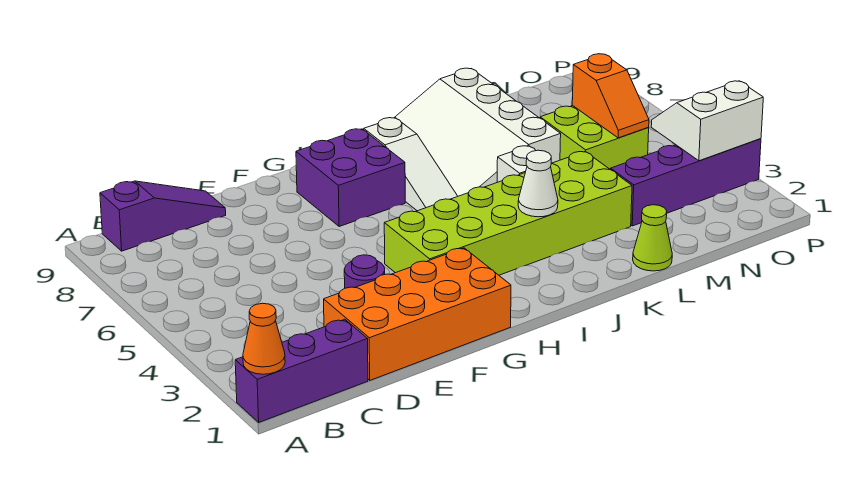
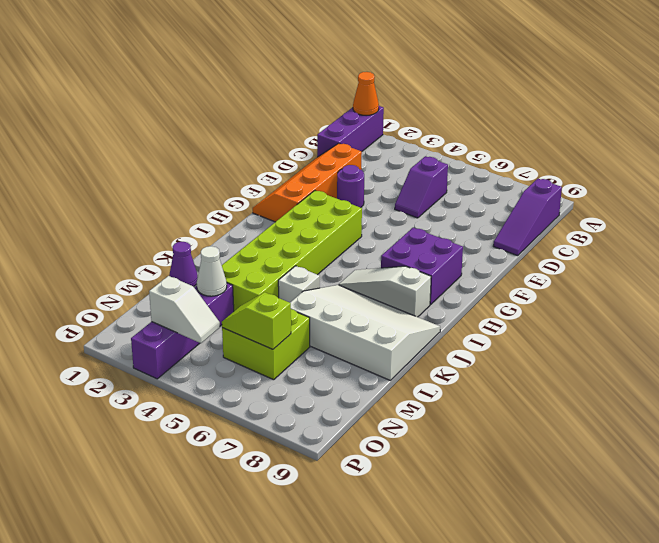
none -> purple 1x2 slope [395,156,448,218]
orange 2x4 brick [324,248,511,380] -> orange 2x4 slope [253,143,362,222]
white 1x1 cone [518,150,558,217] -> white 1x1 cone moved to [197,246,227,296]
lime 1x1 cone [633,205,672,271] -> purple 1x1 cone [169,242,198,287]
orange 1x2 slope [572,54,649,138] -> lime 1x2 slope [222,292,291,349]
white 2x2 slope [651,81,763,161] -> white 1x2 slope [149,276,220,343]

